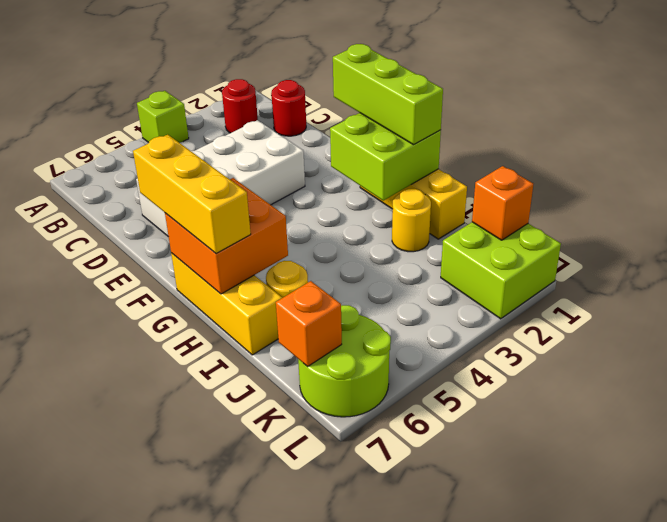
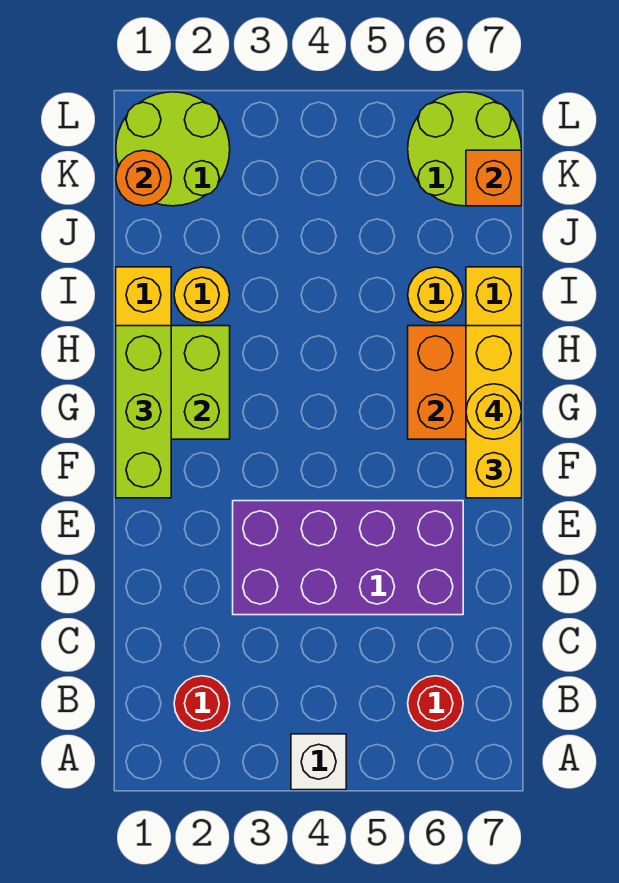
lime 1x1 brick [137,91,189,143] -> white 1x1 brick [291,734,346,790]
red 1x1 round brick [271,80,306,136] -> red 1x1 round brick moved to [408,676,463,731]
white 2x4 brick [136,120,305,237] -> purple 2x4 brick [233,501,463,615]
none -> yellow 1x1 round brick [466,384,522,439]
lime 2x2 brick [441,222,561,319] -> lime 2x2 round brick [116,92,230,206]
orange 1x1 brick [472,166,533,240] -> orange 1x1 round brick [116,150,171,206]

